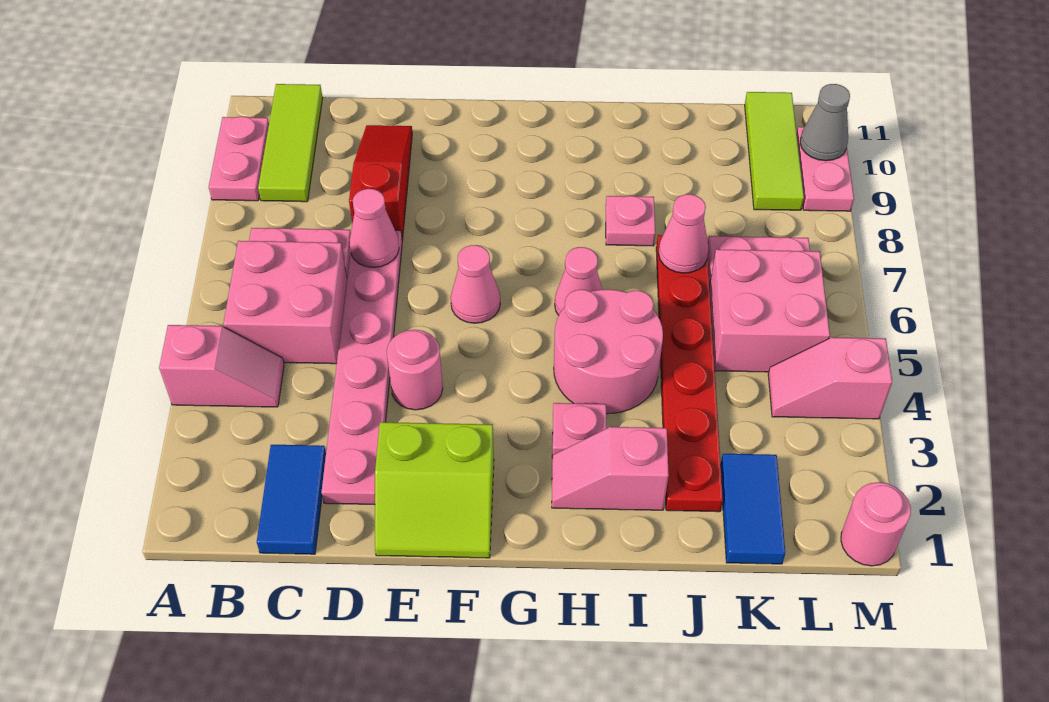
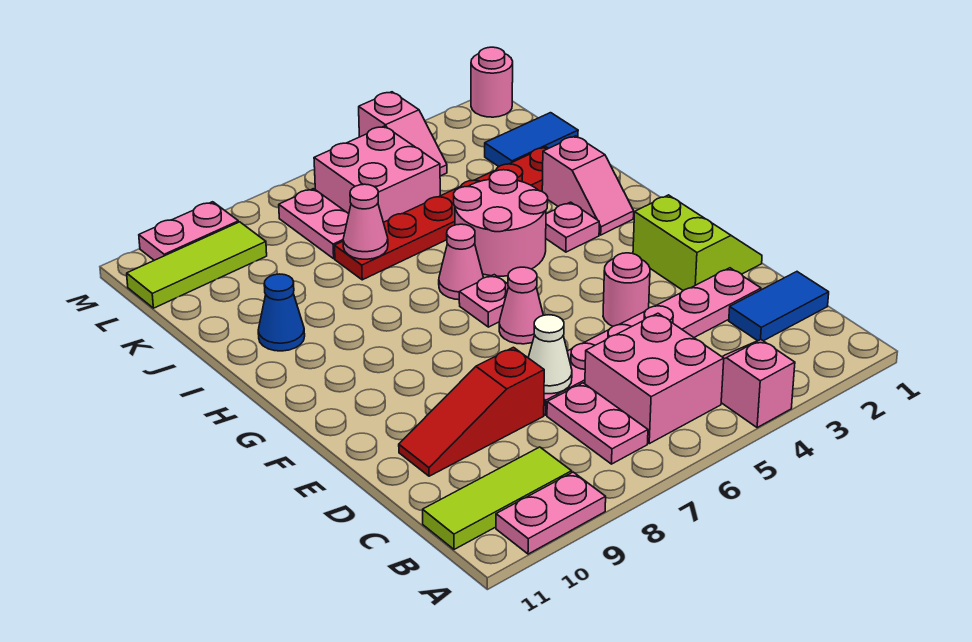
pink 1x1 cone [349,189,399,267] -> white 1x1 cone [528,315,572,394]
pink 1x1 plate [606,196,655,246] -> pink 1x1 plate moved to [459,275,509,327]
none -> blue 1x1 cone [258,274,305,351]
grey 1x1 cone [800,84,850,161] -> none

